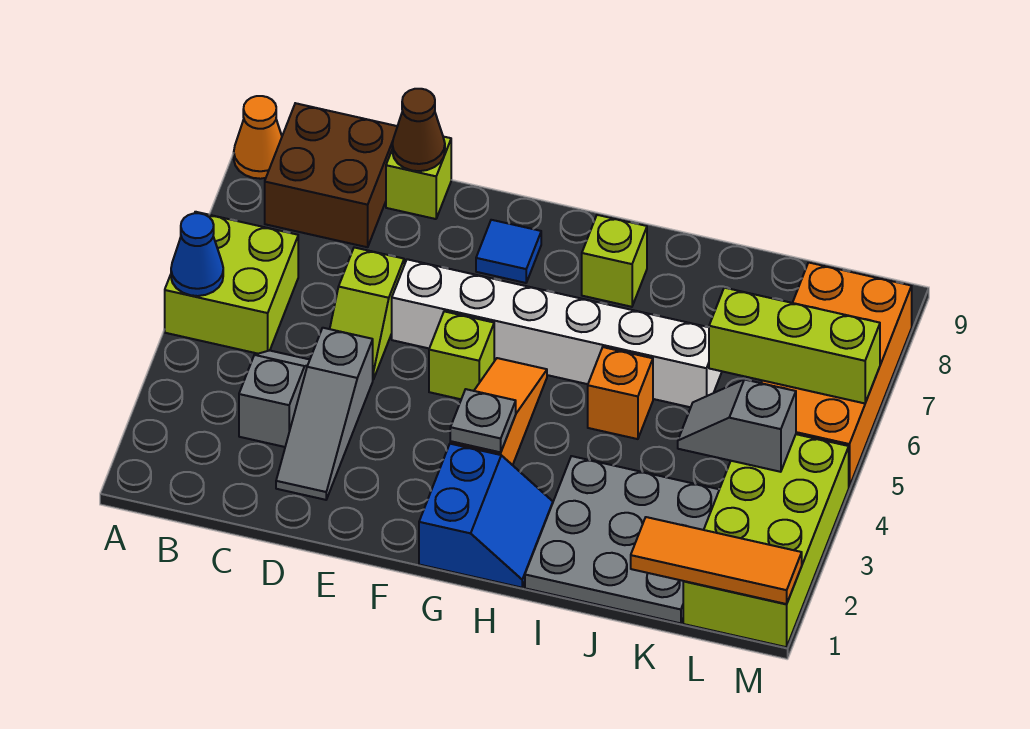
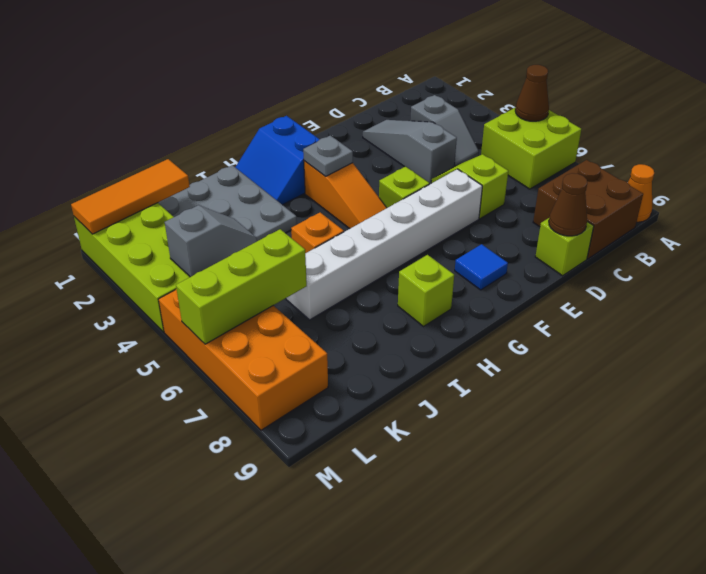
blue 1x1 cone [171,213,223,296] -> brown 1x1 cone [515,65,549,121]

